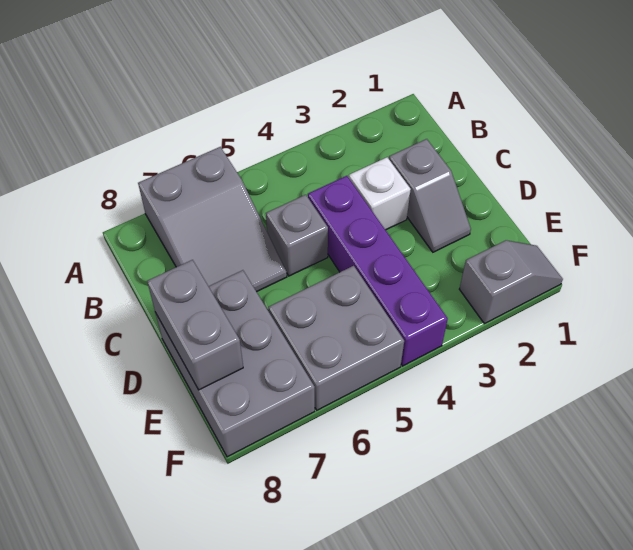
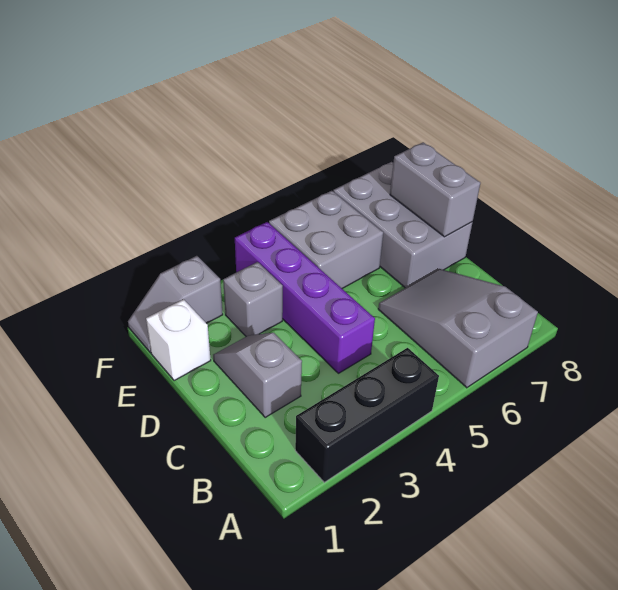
none -> black 1x3 brick [295,348,439,482]
white 1x1 brick [349,157,411,230] -> white 1x1 brick moved to [146,299,211,381]
grey 1x1 brick [266,195,328,276] -> grey 1x1 brick moved to [223,262,283,336]

